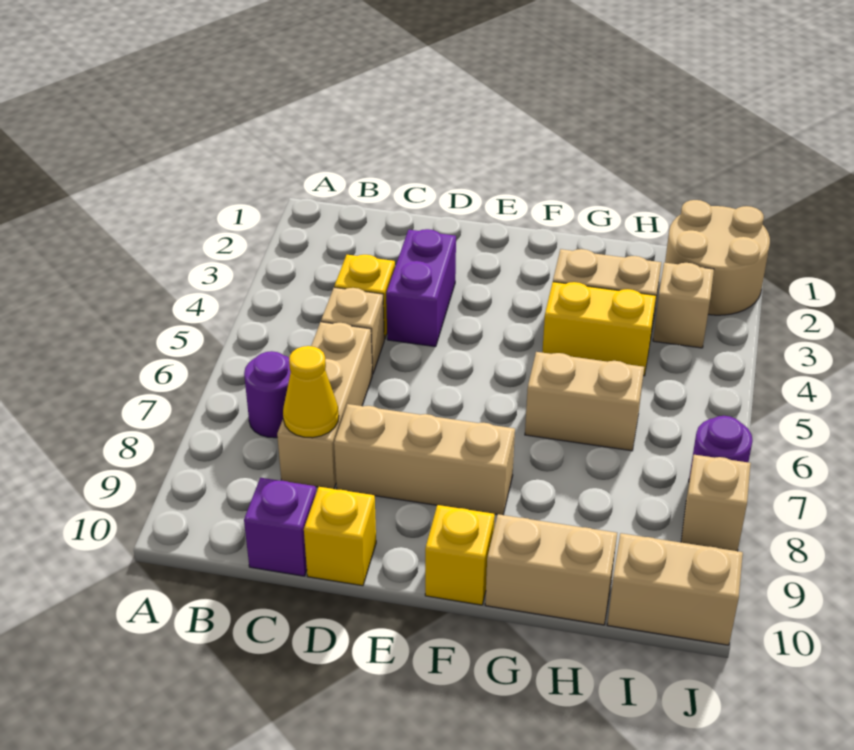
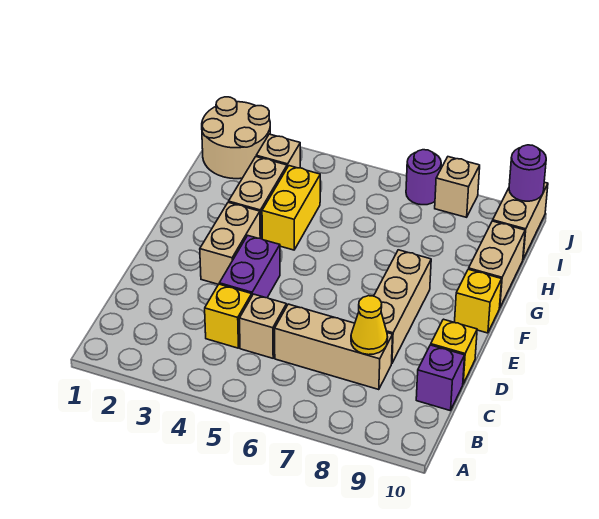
purple 1x1 round brick [244,351,291,438] -> purple 1x1 round brick moved to [509,145,546,201]
purple 1x2 brick [386,229,456,347] -> purple 1x2 brick turned to [219,235,280,298]
tan 1x2 brick [525,352,644,451] -> tan 1x2 brick moved to [200,202,260,284]

